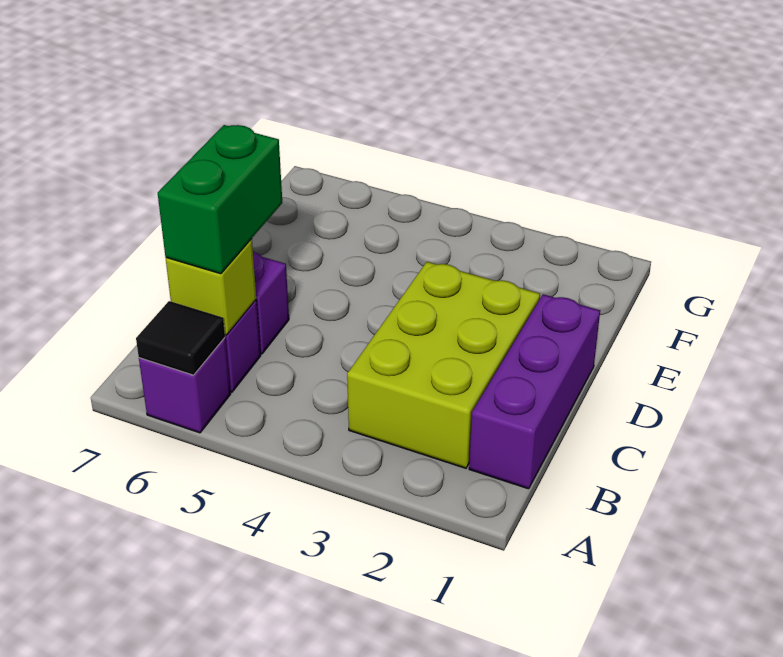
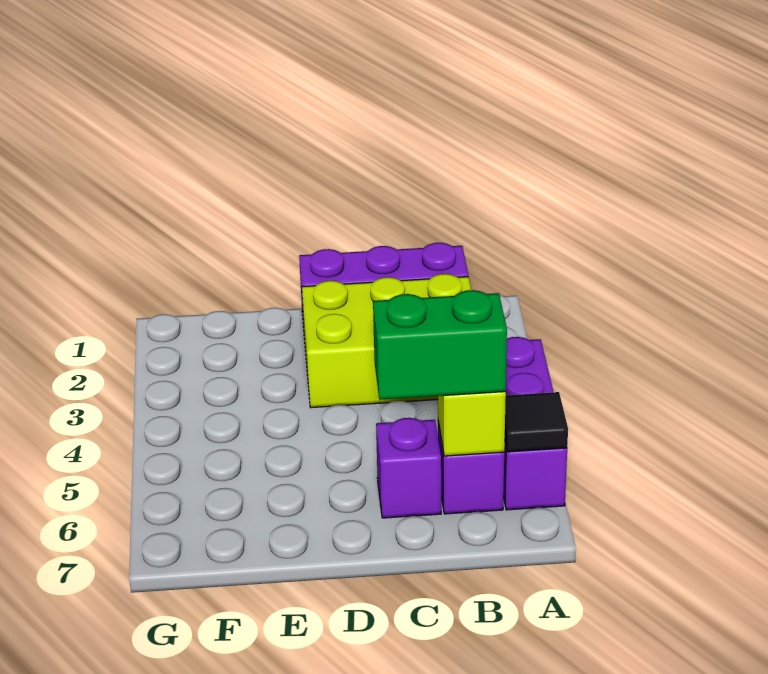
purple 1x1 brick [139,338,230,433] -> purple 1x3 brick [503,337,567,510]

